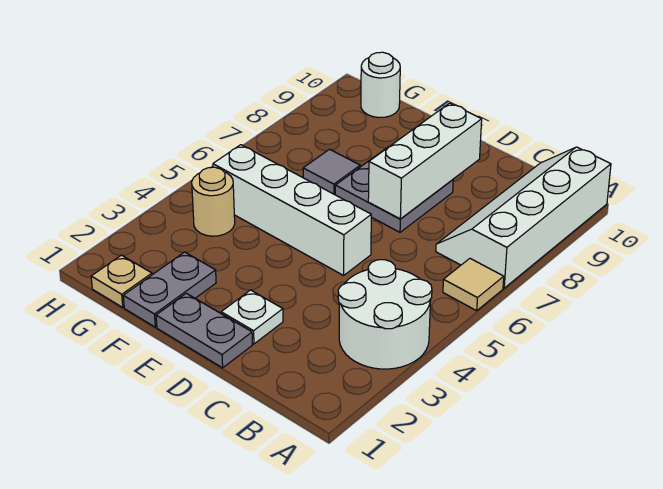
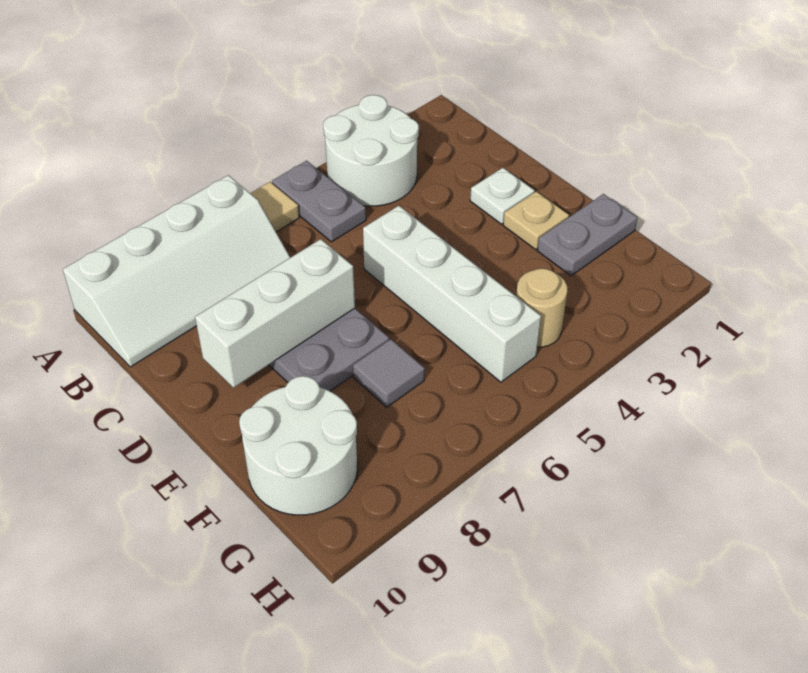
grey 1x2 plate [156,293,252,368] -> grey 1x2 plate moved to [272,161,366,242]
tan 1x1 plate [91,255,152,307] -> tan 1x1 plate moved to [503,191,569,249]
white 1x1 round brick [361,52,400,118] -> white 2x2 round brick [239,376,357,515]

